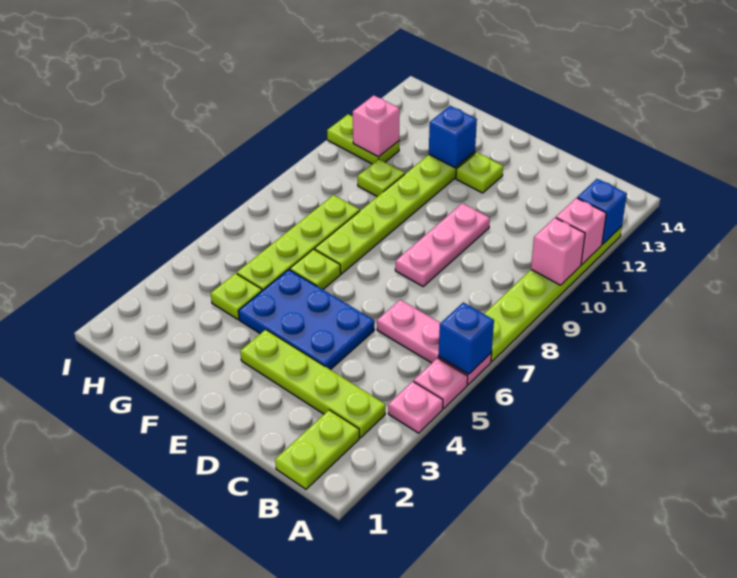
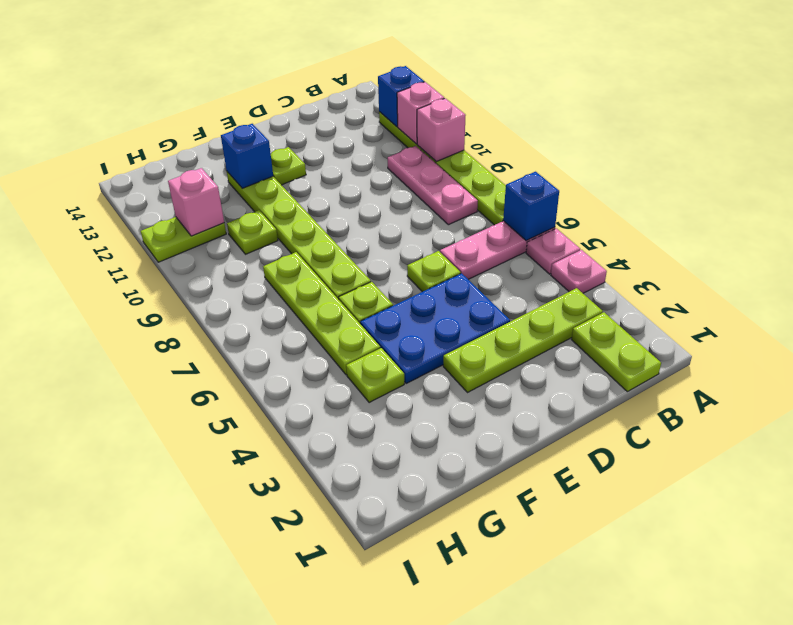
none -> lime 1x1 plate [407,251,461,292]
pink 1x3 plate [395,203,490,286] -> pink 1x3 plate moved to [388,146,478,225]

